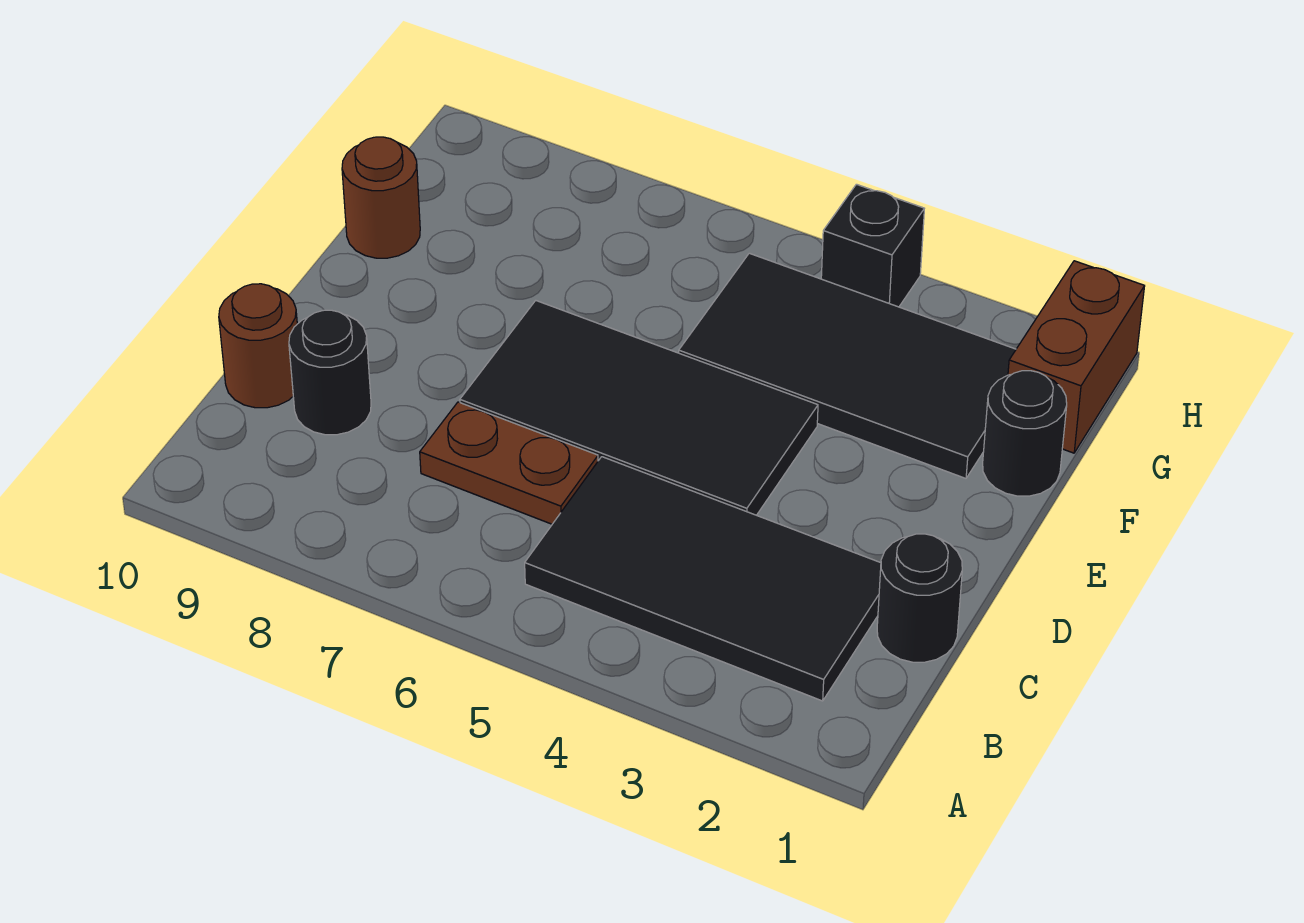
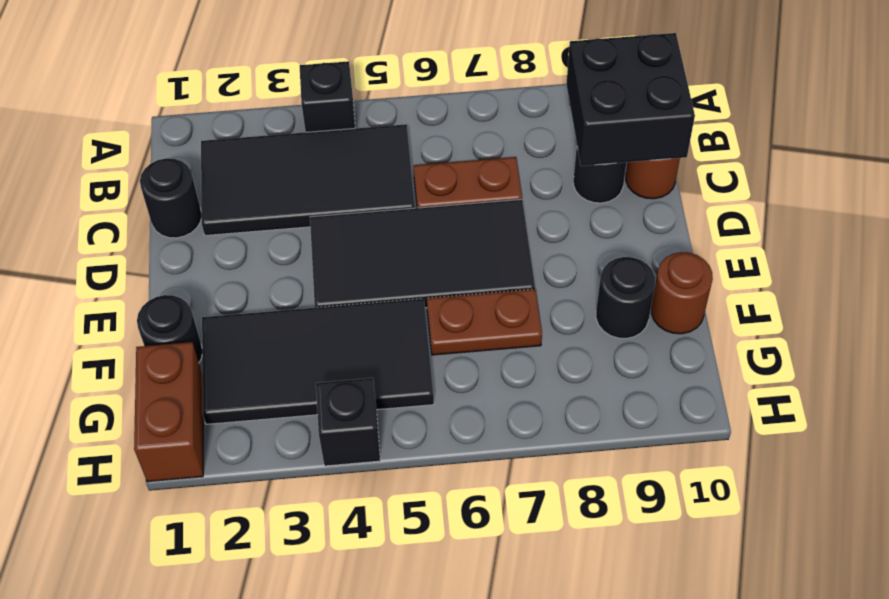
none -> black 1x1 brick [300,61,355,132]
none -> black 2x2 brick [566,33,695,166]
none -> brown 1x2 plate [427,289,542,355]
none -> black 1x1 round brick [596,257,655,338]

